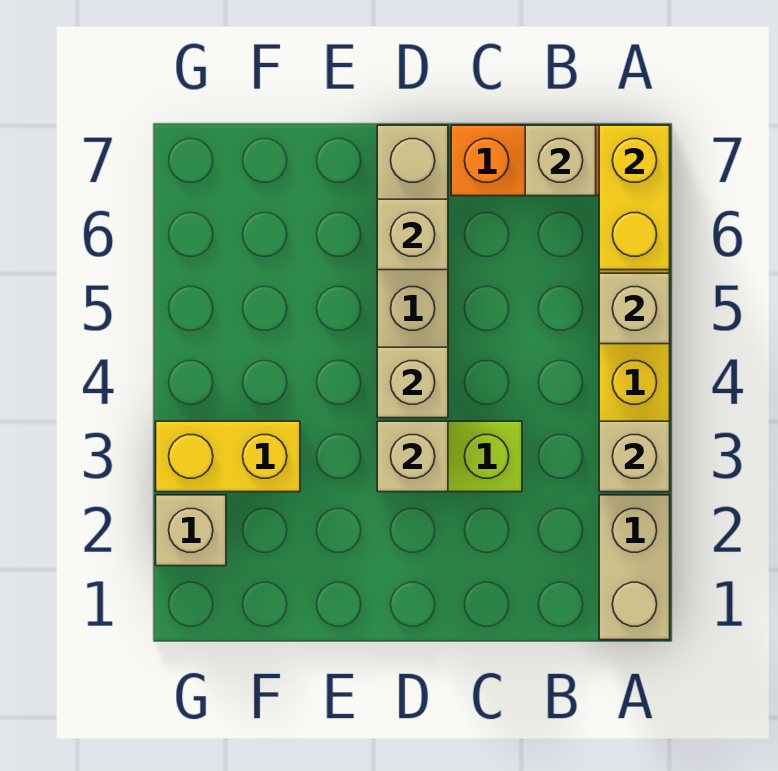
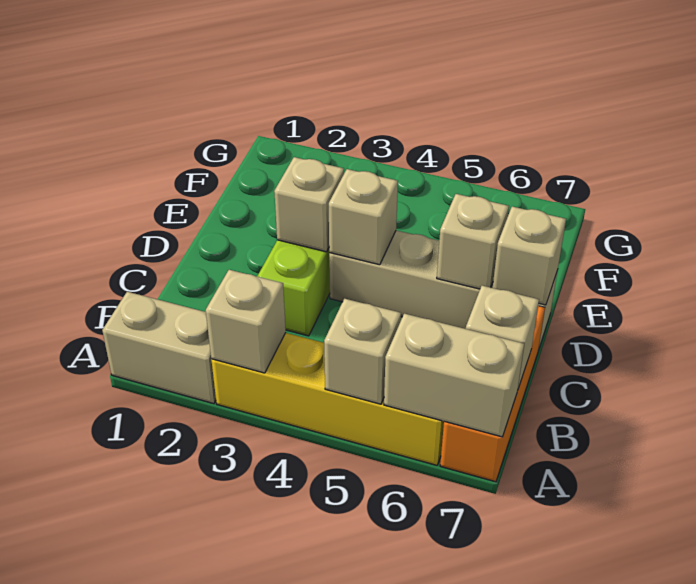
yellow 1x2 brick [599,125,670,270] -> tan 1x2 brick [384,314,524,437]
yellow 1x2 brick [156,421,300,492] -> none
tan 1x1 brick [156,495,226,566] -> tan 1x1 brick moved to [493,207,566,305]

